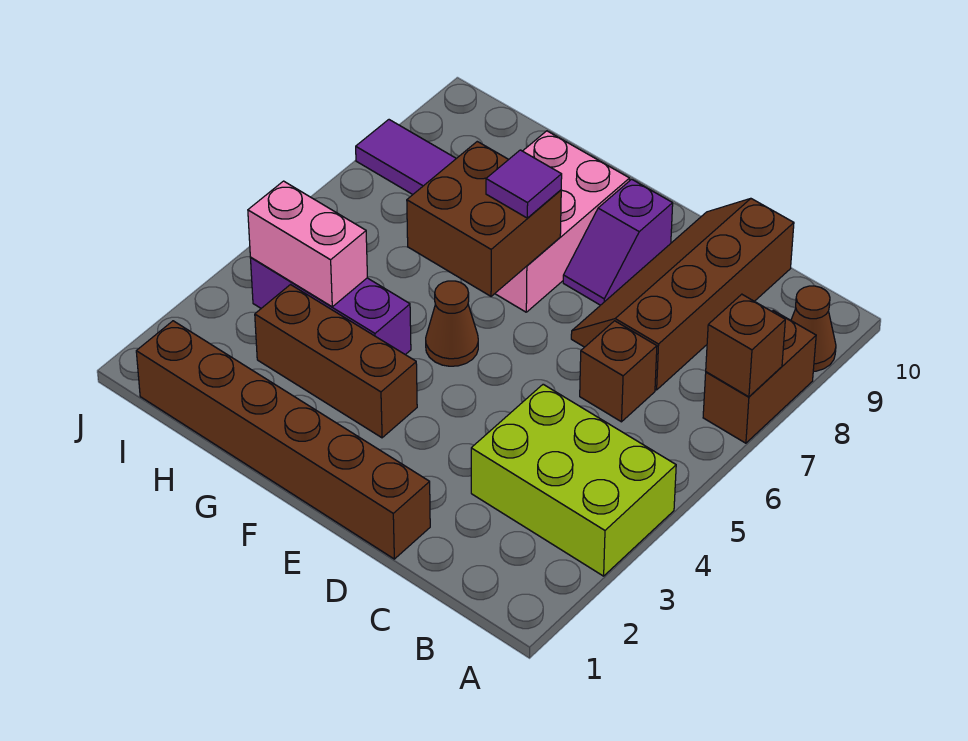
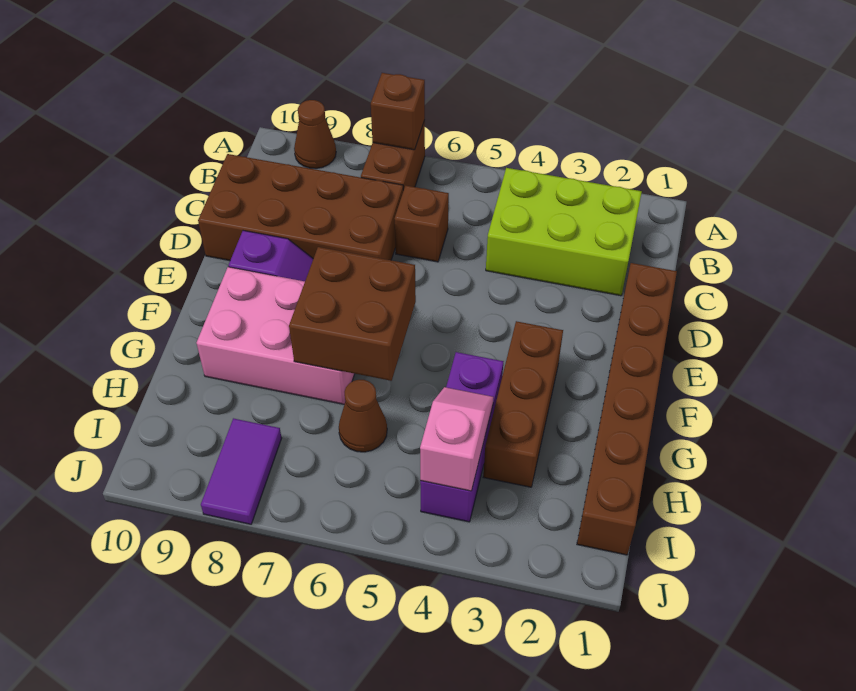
lime 2x3 brick [471,384,676,576] -> lime 2x3 brick turned to [486,168,642,296]
brown 1x2 brick [703,310,816,443] -> brown 1x2 brick turned to [361,121,425,191]
brown 2x4 slope [571,199,794,390] -> brown 2x4 brick [198,154,403,261]
brown 1x1 cone [426,281,478,366] -> brown 1x1 cone moved to [339,380,387,452]
purple 1x1 tile [486,150,562,218] -> none
pink 1x2 brick [248,181,367,307] -> pink 1x2 slope [420,387,494,491]

